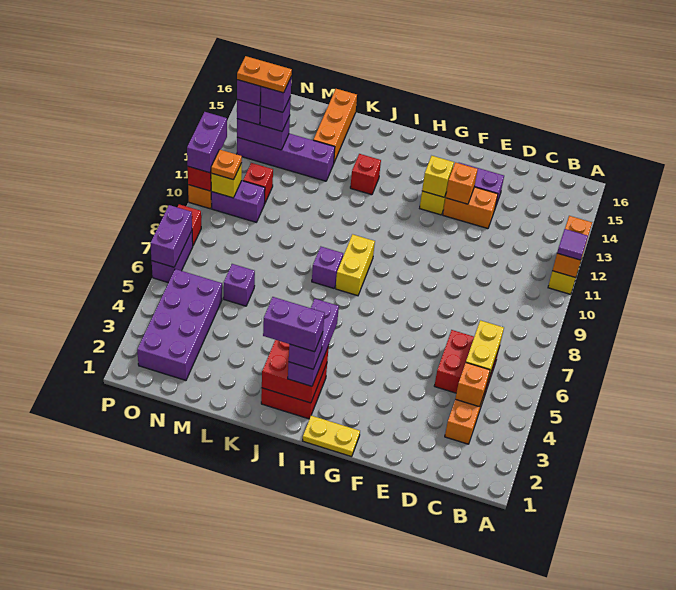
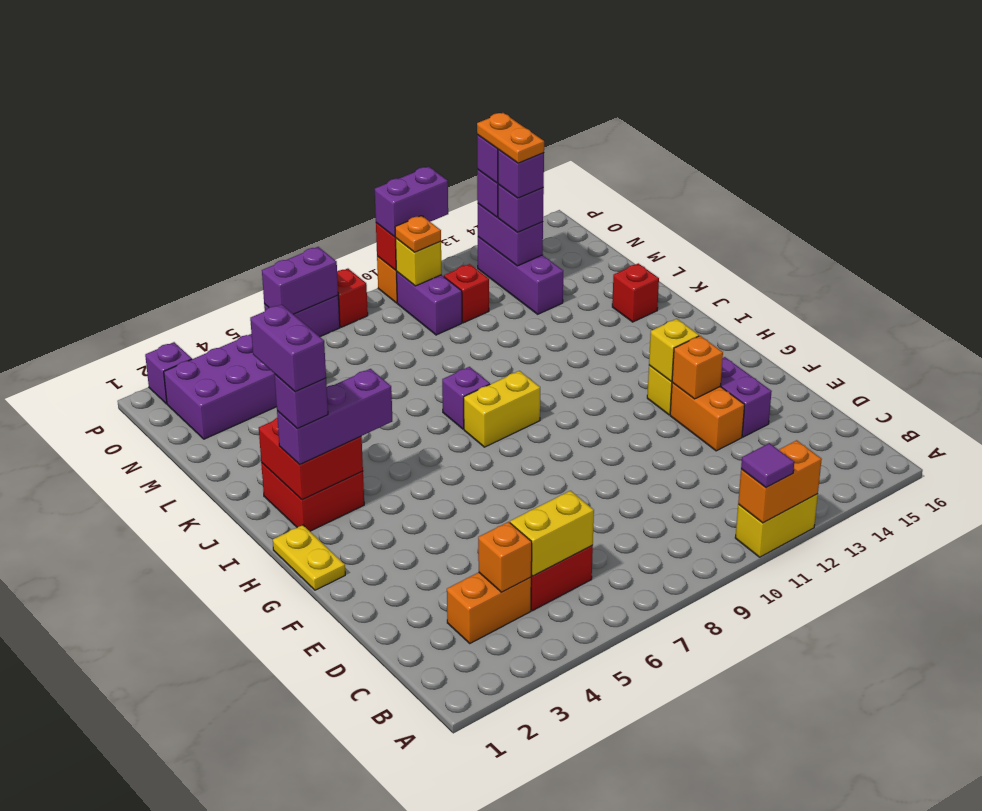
red 1x1 brick [350,154,381,195] -> red 1x1 brick moved to [612,263,659,322]
purple 1x4 brick [237,134,335,181] -> purple 1x3 brick [478,237,563,314]
orange 1x3 brick [314,89,357,162] -> none
purple 1x1 brick [224,264,255,306] -> purple 1x1 brick moved to [145,342,192,404]

